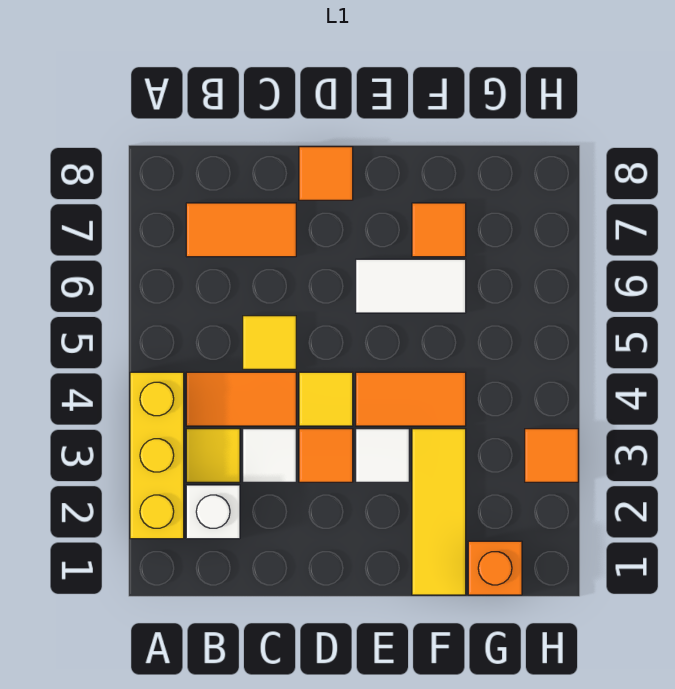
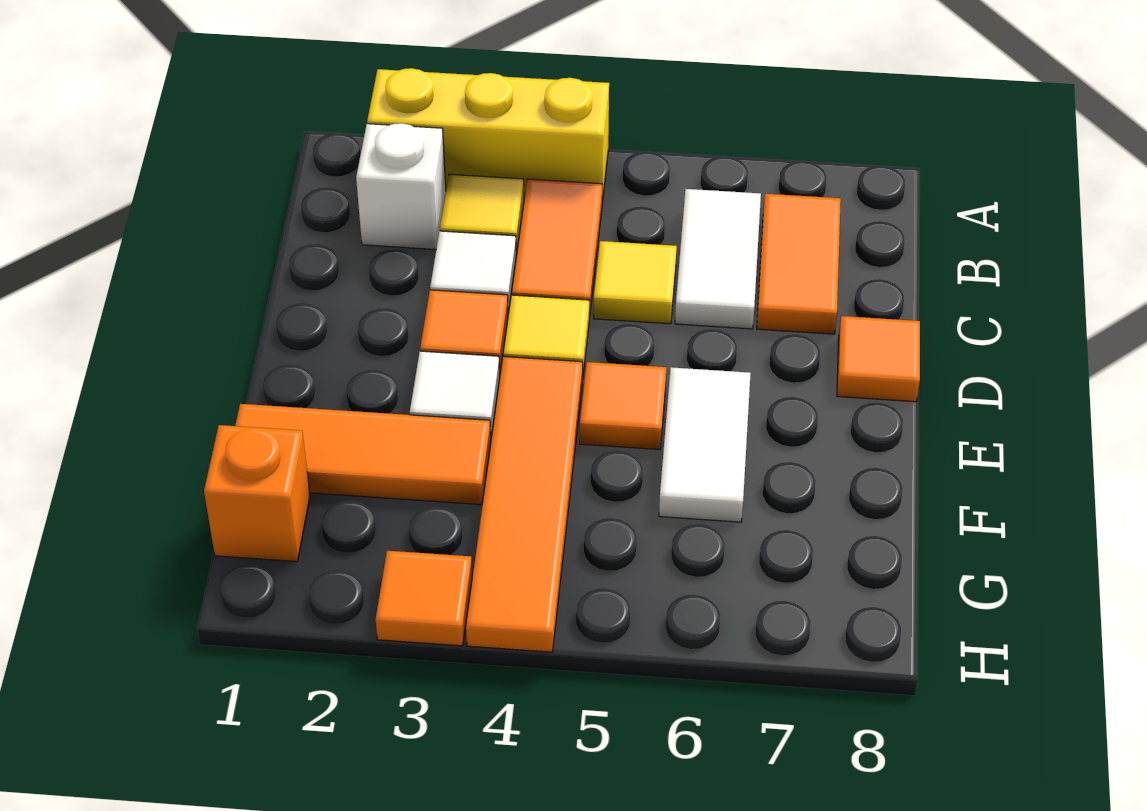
none -> white 1x2 tile [675,189,761,329]
orange 1x2 tile [356,372,466,426] -> orange 1x4 tile [466,357,583,652]
yellow 1x3 tile [412,429,466,595] -> orange 1x3 tile [235,404,491,505]
orange 1x1 tile [412,203,466,257] -> orange 1x1 tile moved to [580,362,666,449]

